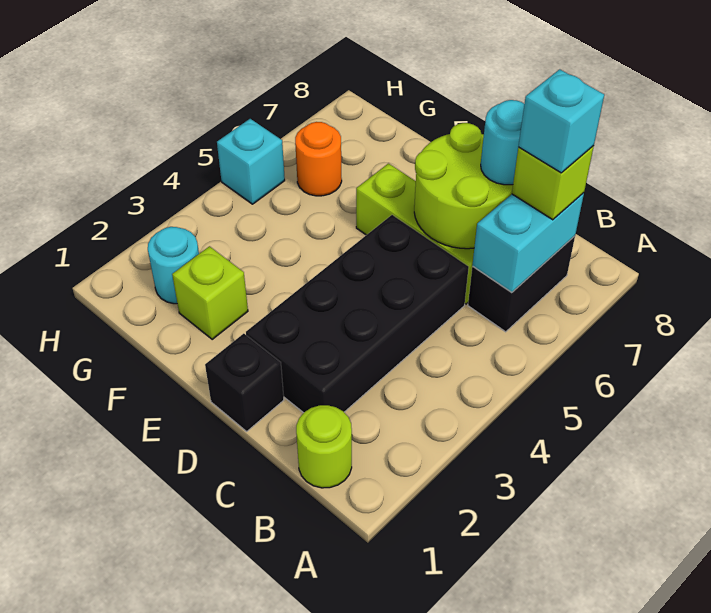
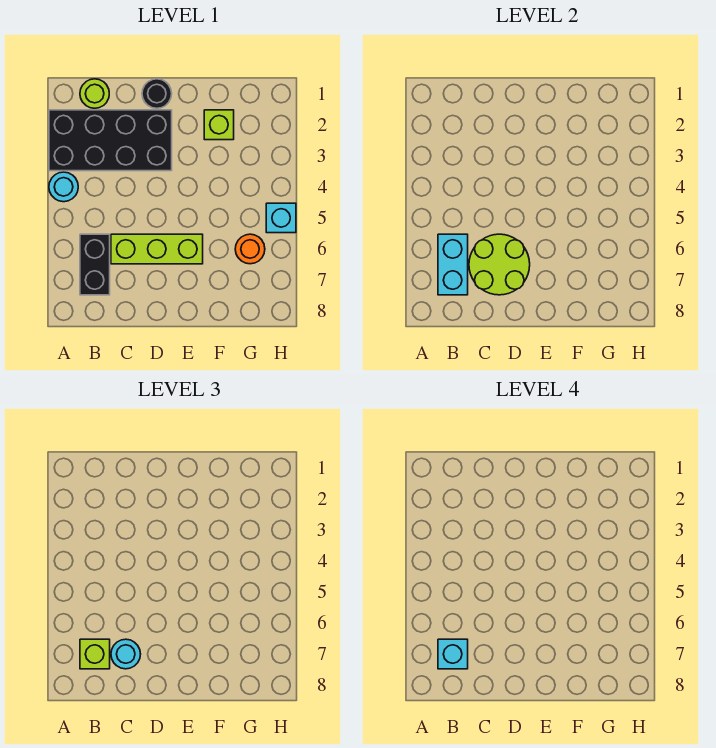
black 2x4 brick [246,215,469,413] -> black 2x4 brick turned to [49,110,172,171]
black 1x1 brick [205,334,284,431] -> black 1x1 round brick [142,79,172,108]
cyan 1x1 round brick [148,227,199,304] -> cyan 1x1 round brick moved to [49,172,78,202]

